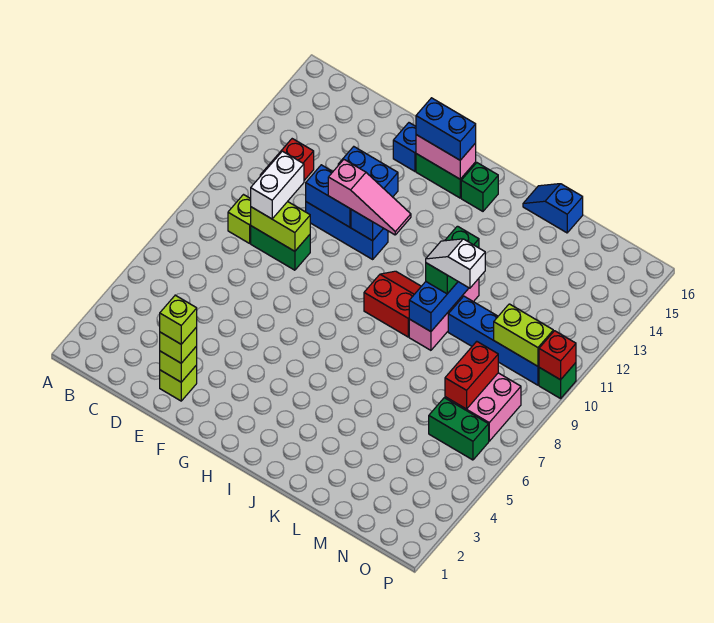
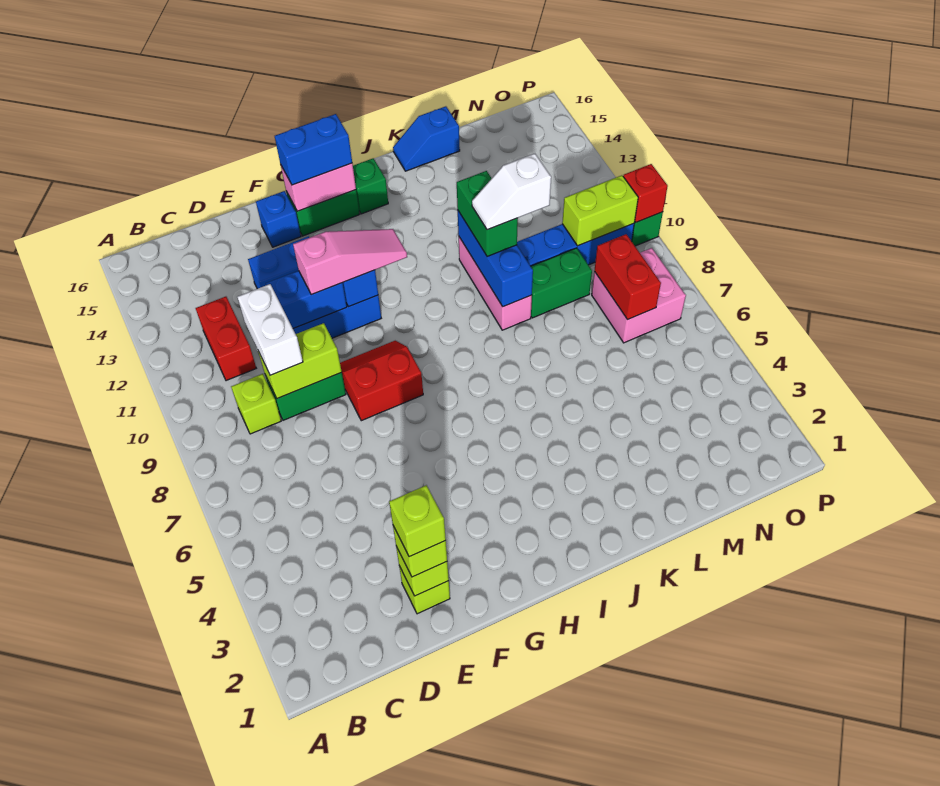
red 2x2 slope [364,271,421,337] -> red 2x2 slope moved to [340,341,423,421]
green 1x2 brick [429,398,489,460] -> green 1x2 brick moved to [531,248,592,318]

